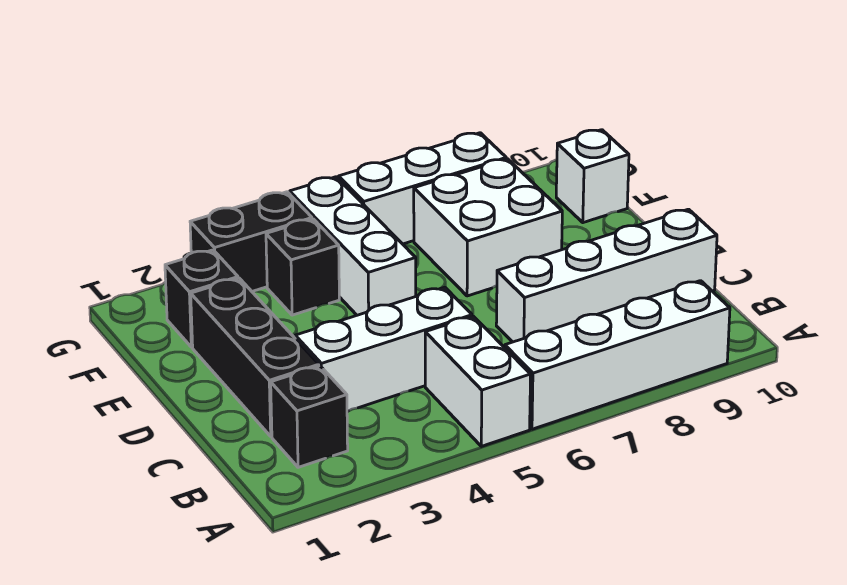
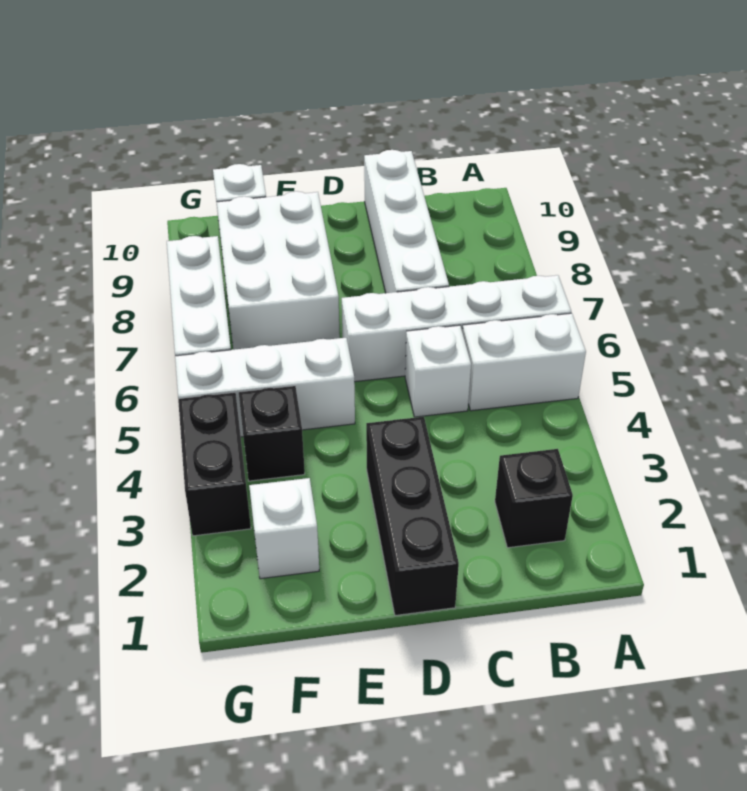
white 1x4 brick [505,281,730,429] -> white 1x4 brick turned to [342,275,571,382]
black 1x3 brick [191,278,319,436] -> black 1x3 brick turned to [366,417,459,616]
white 1x3 brick [295,287,472,411] -> white 1x1 brick [405,325,471,417]
white 2x2 brick [414,159,562,296] -> white 2x3 brick [217,191,340,350]
black 1x1 brick [165,250,238,347] -> white 1x1 brick [249,478,319,579]

